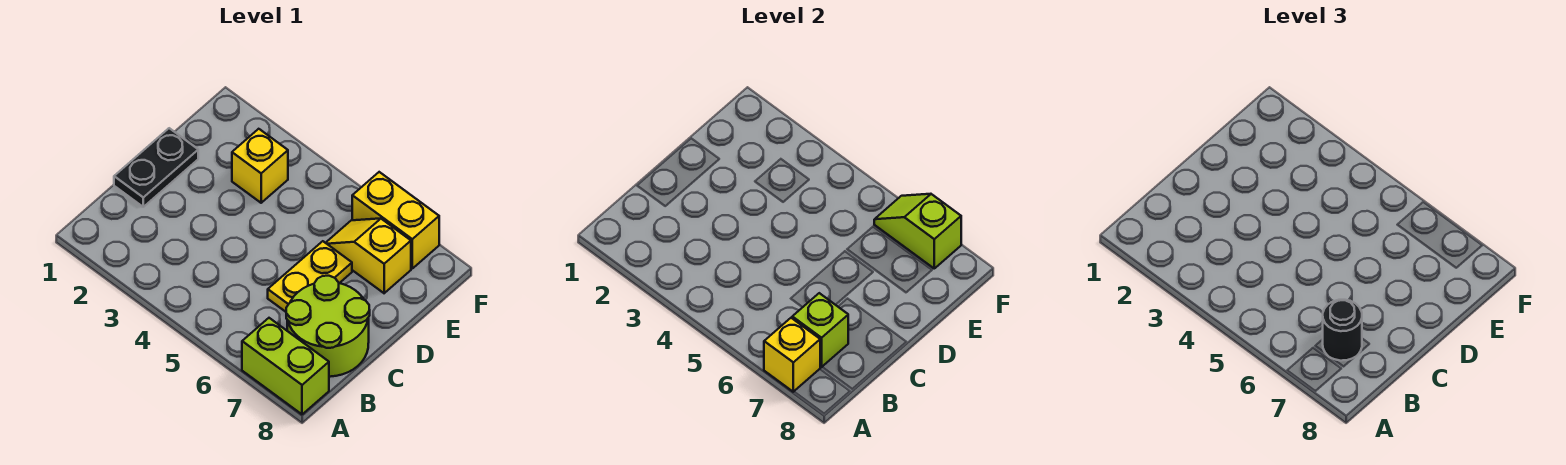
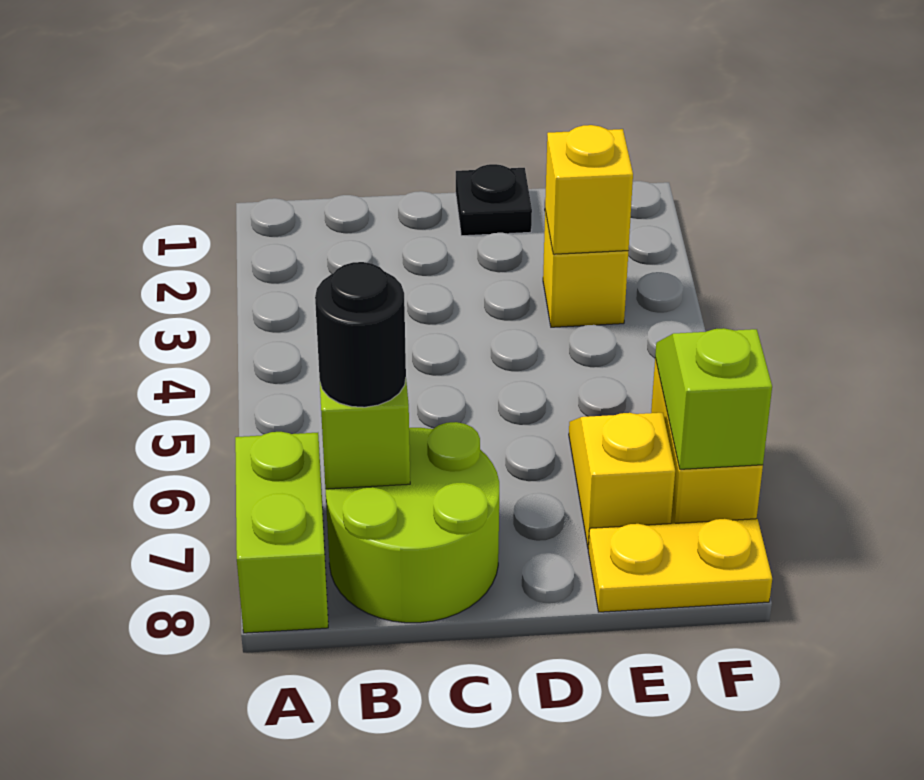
yellow 1x1 brick [764,318,820,392] -> yellow 1x1 brick moved to [545,125,633,254]
black 1x2 plate [114,128,198,207] -> black 1x1 plate [456,164,532,236]
yellow 1x2 plate [268,241,352,312] -> yellow 1x2 plate moved to [588,519,772,612]

